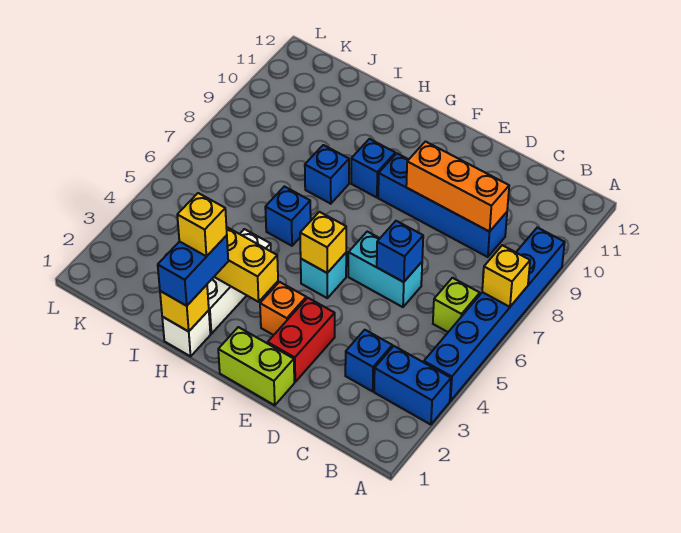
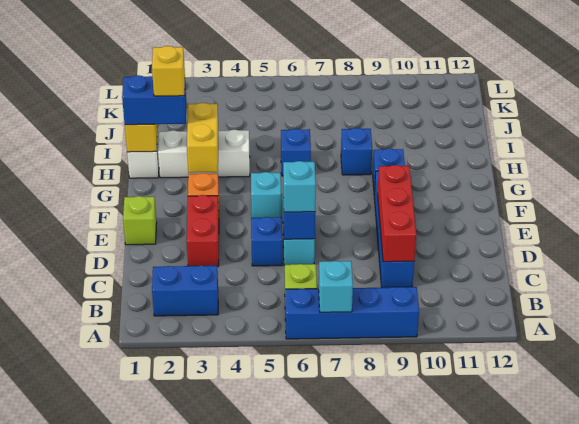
blue 1x2 brick [374,346,451,425] -> blue 1x2 brick turned to [152,265,218,316]
blue 1x6 brick [424,227,565,401] -> blue 1x4 brick [285,287,419,339]
yellow 1x1 brick [482,245,530,307] -> cyan 1x1 brick [319,261,353,312]
blue 1x1 brick [345,330,392,391] -> blue 1x1 brick moved to [251,217,282,266]
orange 1x3 brick [406,142,509,232] -> red 1x3 brick [378,165,416,262]
none -> cyan 1x1 brick [283,161,316,212]
lime 1x2 brick [218,327,294,405] -> lime 1x1 brick [123,196,157,245]
red 1x2 brick [268,298,335,382] -> red 1x2 brick turned to [187,195,219,267]
yellow 1x1 brick [300,212,346,273] -> none

